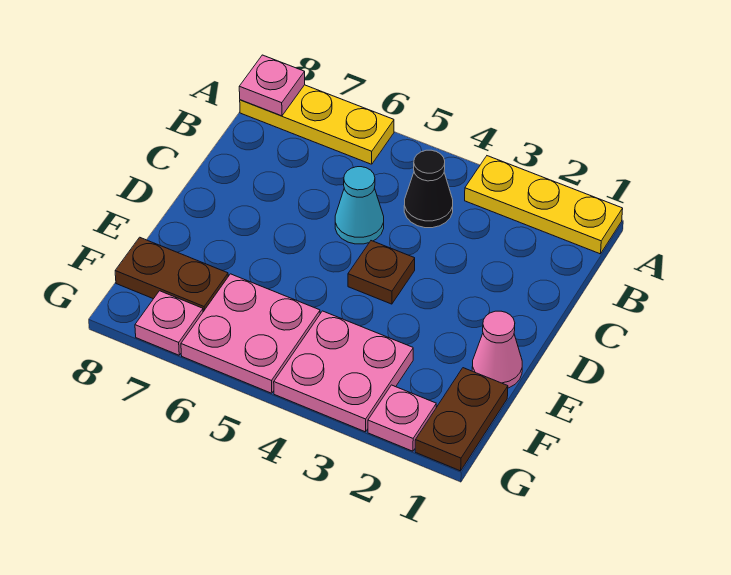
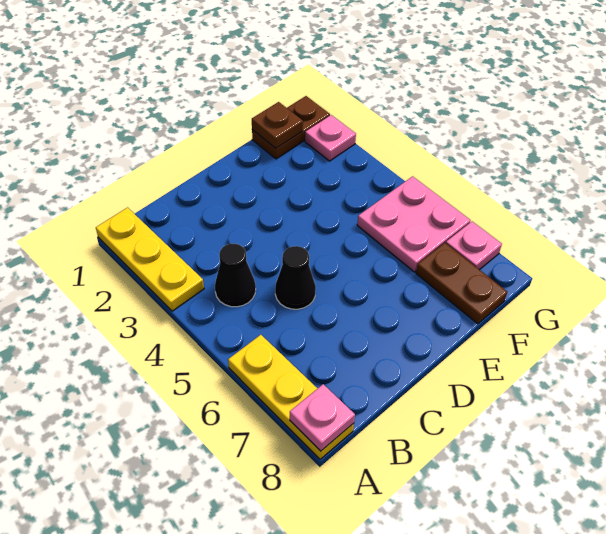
cyan 1x1 cone [335,167,384,244] -> black 1x1 cone [275,246,316,309]
brown 1x1 plate [348,241,415,304] -> brown 1x1 plate moved to [252,102,303,148]
pink 1x1 cone [472,311,522,388] -> none
pink 2x2 plate [274,311,413,432] -> none

